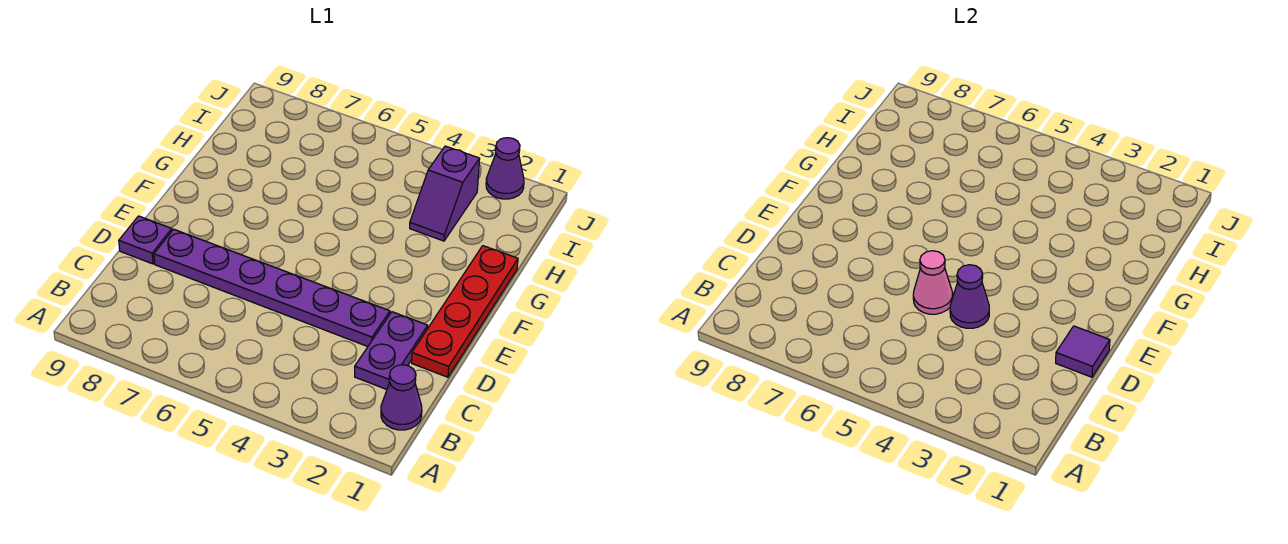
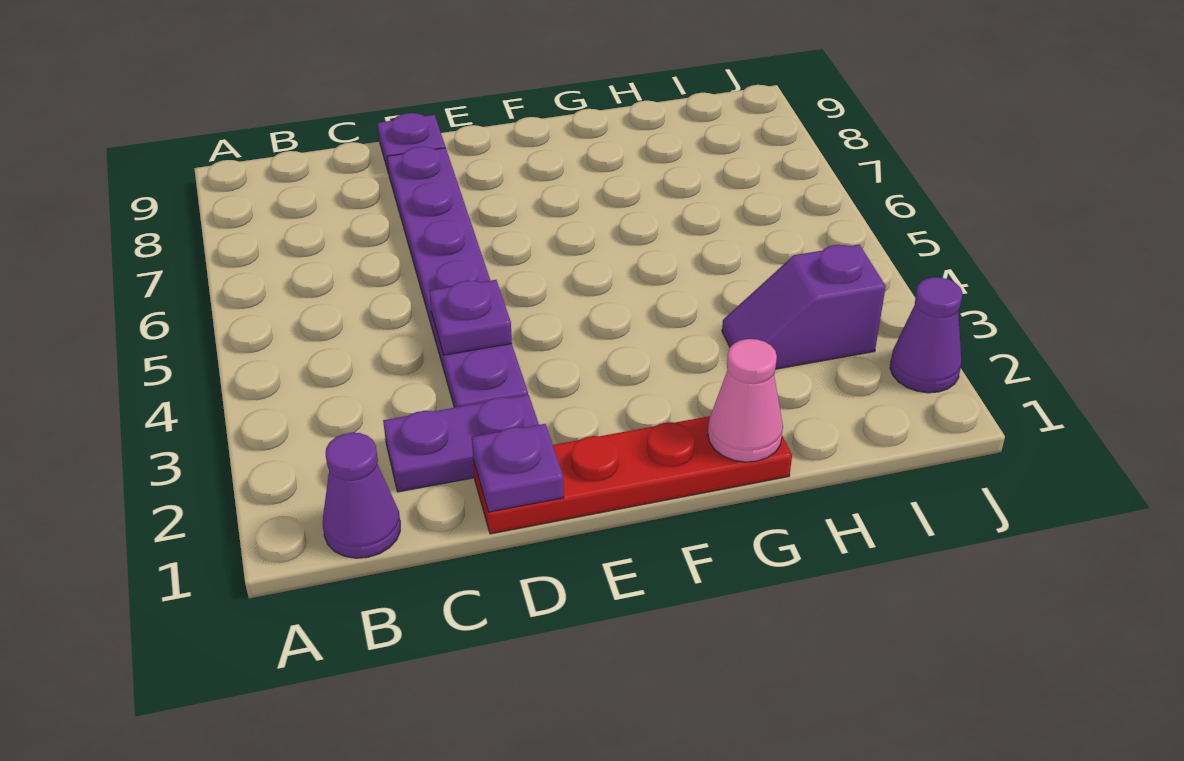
purple 1x1 tile [1056,326,1110,377] -> purple 1x1 plate [472,424,564,512]
purple 1x1 cone [950,265,989,328] -> purple 1x1 plate [430,280,512,355]
pink 1x1 cone [913,251,953,314] -> pink 1x1 cone moved to [708,339,783,462]

